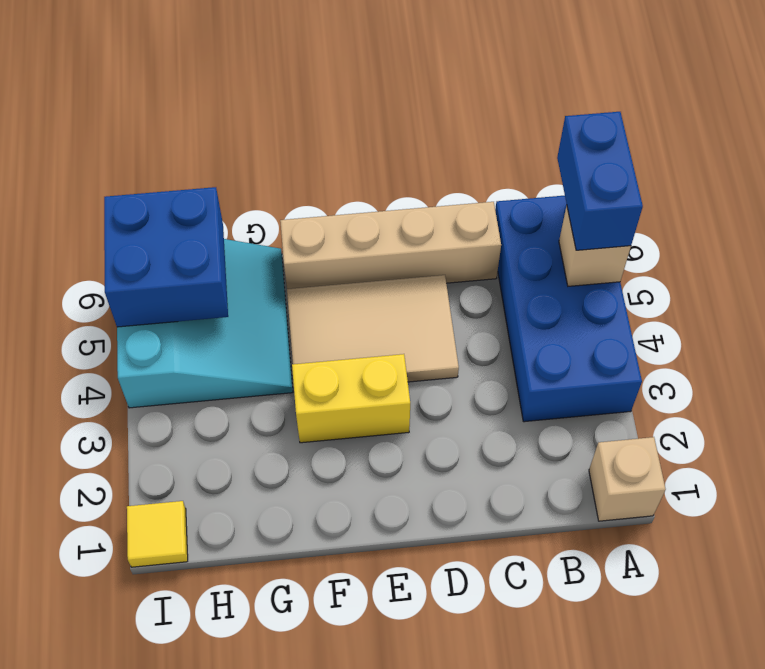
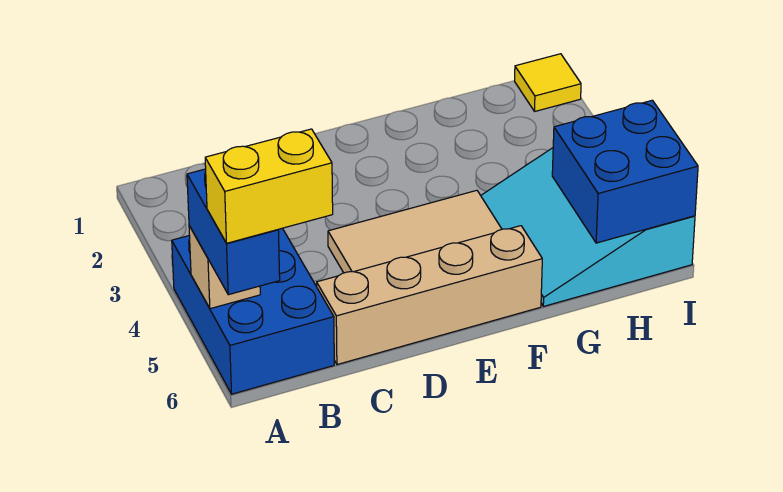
tan 1x1 brick [589,437,666,521] -> none
blue 2x4 brick [495,195,642,422] -> blue 2x3 brick [172,228,334,394]
yellow 1x2 brick [292,354,410,443] -> yellow 1x2 brick moved to [205,129,333,243]

